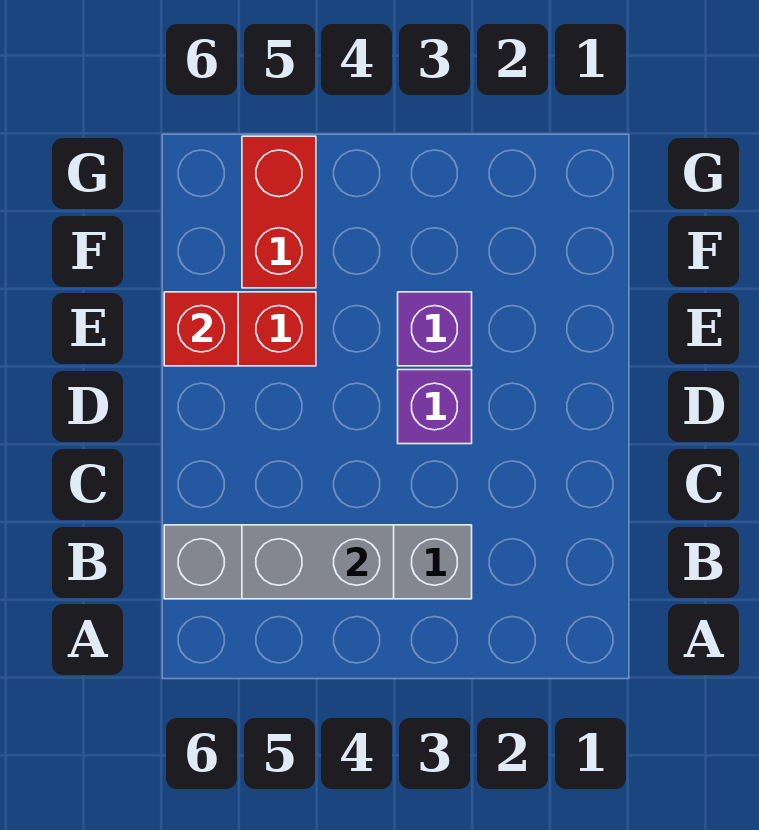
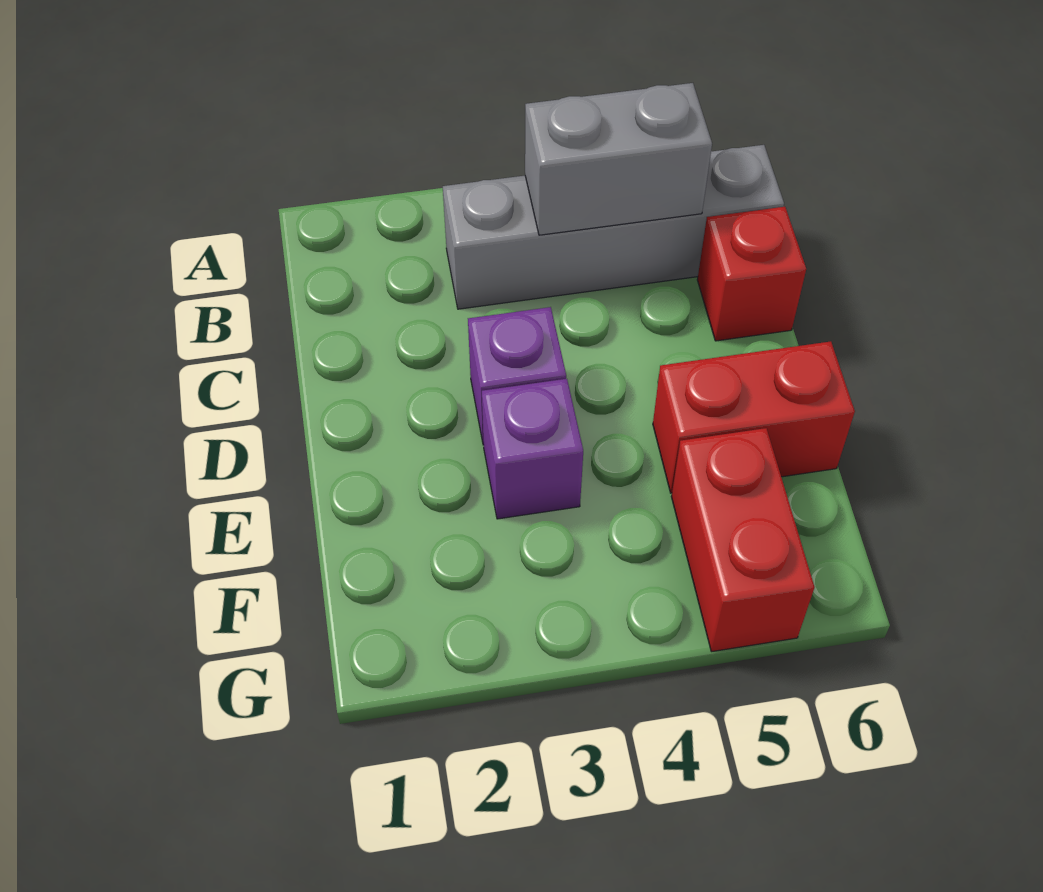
red 1x1 brick [164,292,238,366] -> red 1x1 brick moved to [697,207,806,341]

